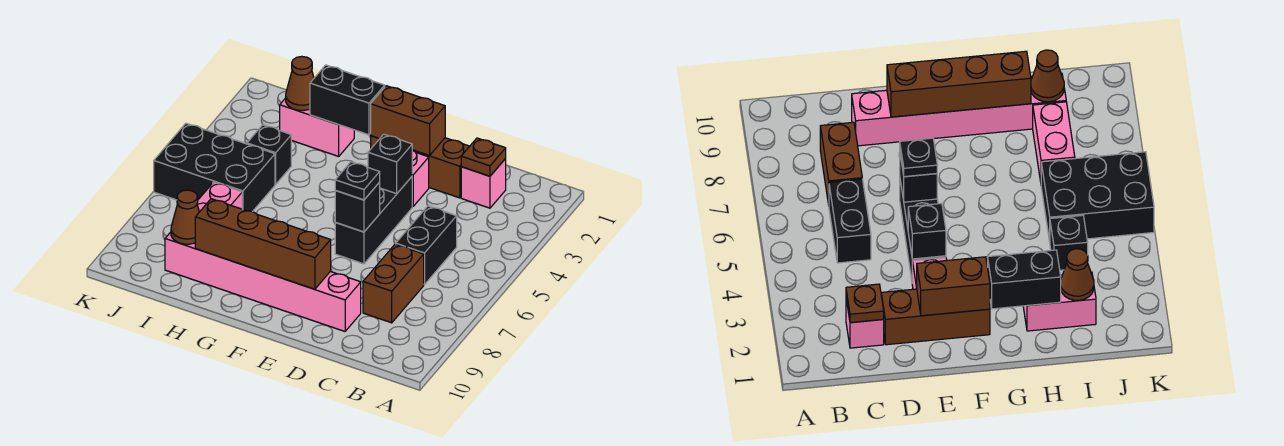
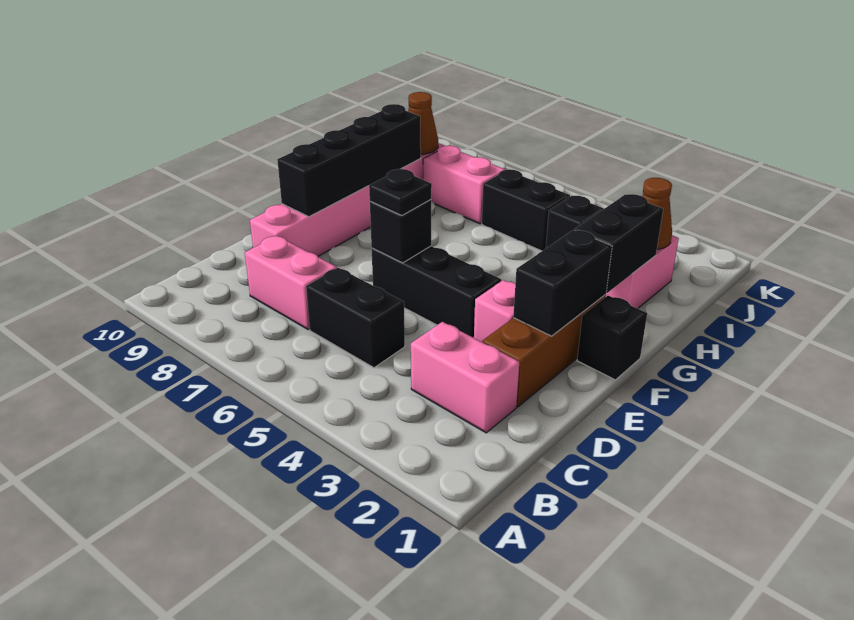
pink 1x1 brick [461,159,506,208] -> pink 1x2 brick [411,322,519,433]
brown 1x1 plate [461,138,506,176] -> none
brown 1x2 brick [363,244,424,323] -> pink 1x2 brick [245,236,337,330]
brown 1x2 brick [371,86,445,156] -> black 1x2 brick [513,230,612,336]
black 1x1 brick [368,134,412,194] -> black 1x1 brick moved to [577,296,647,380]
brown 1x4 brick [195,199,331,289] -> black 1x4 brick [277,104,421,217]
black 2x3 brick [154,123,275,212] -> black 1x2 brick [482,169,570,251]

